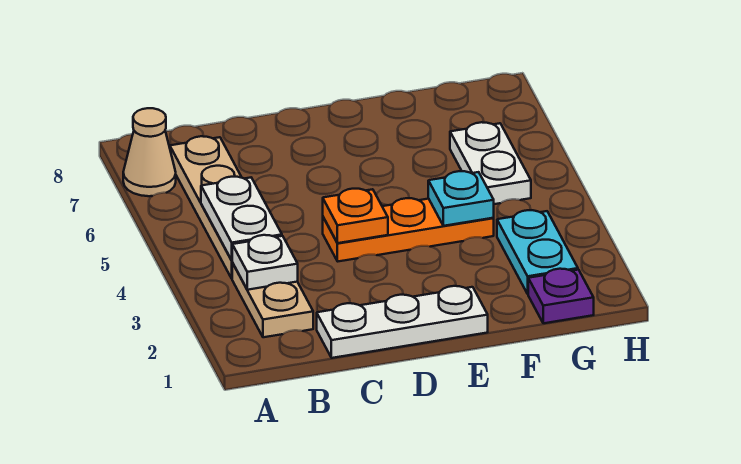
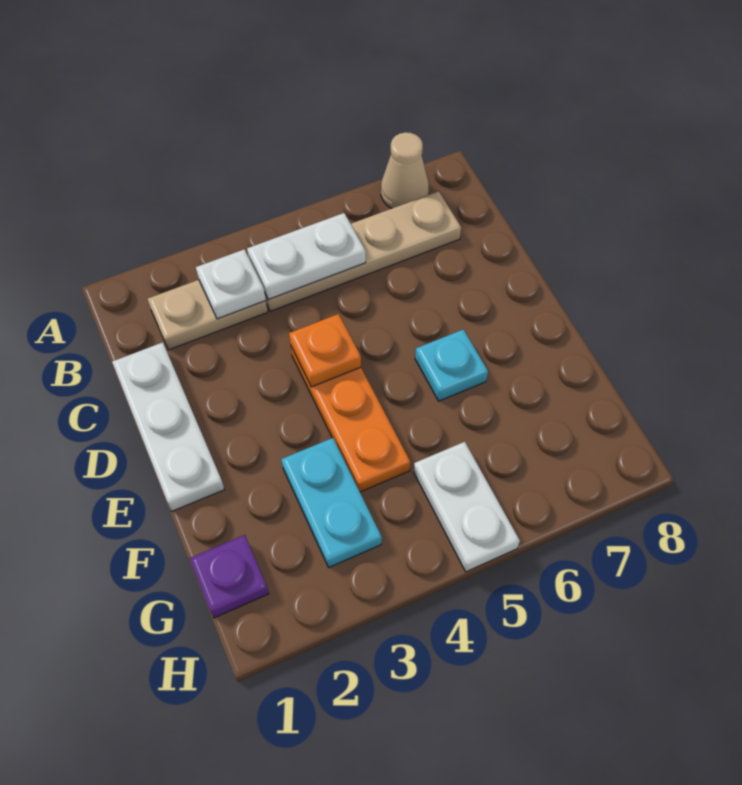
cyan 1x1 plate [428,171,494,226] -> cyan 1x1 plate moved to [415,329,488,401]
cyan 1x2 plate [497,210,578,294] -> cyan 1x2 plate turned to [281,438,382,567]
white 1x2 plate [450,122,531,204] -> white 1x2 plate turned to [414,442,520,572]

